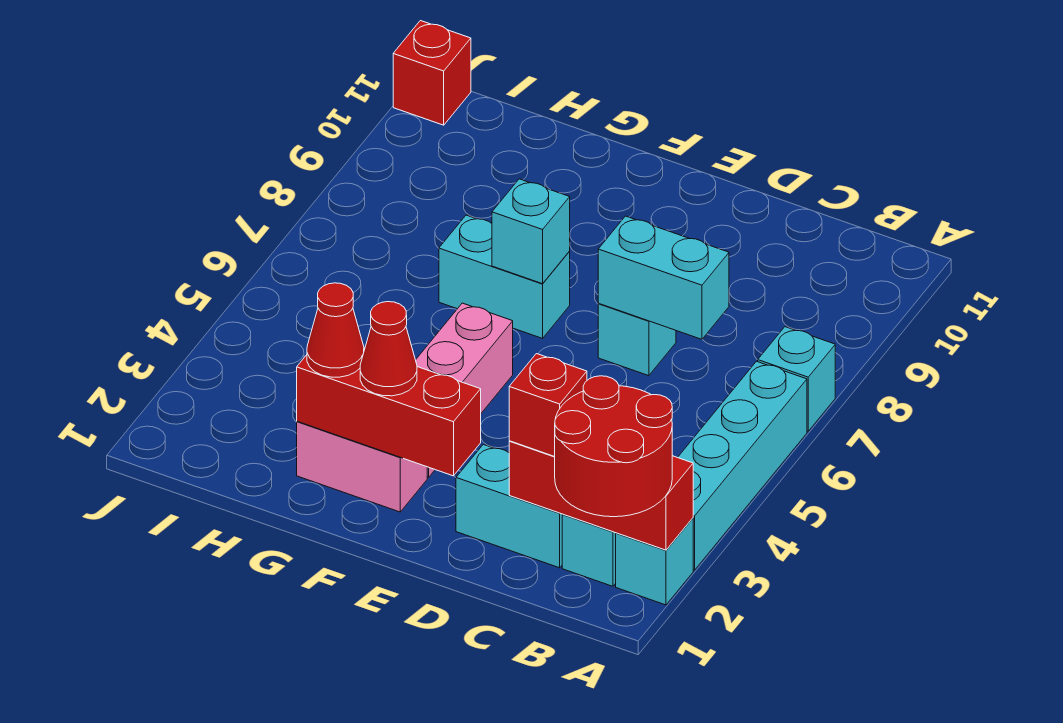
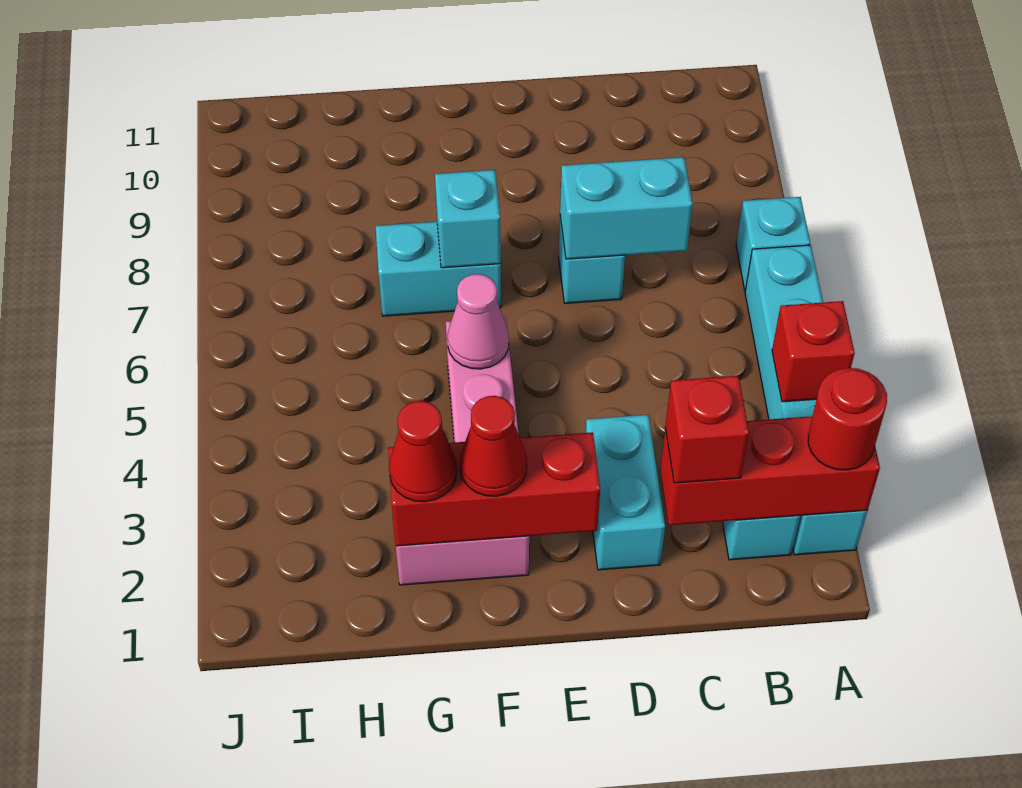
red 2x2 round brick [555,376,672,517] -> red 1x1 round brick [808,368,887,470]
cyan 1x2 brick [456,445,563,568] -> cyan 1x2 brick turned to [586,415,665,570]
none -> pink 1x1 cone [447,274,509,369]
red 1x1 brick [393,21,471,125] -> red 1x1 brick moved to [772,301,855,402]

